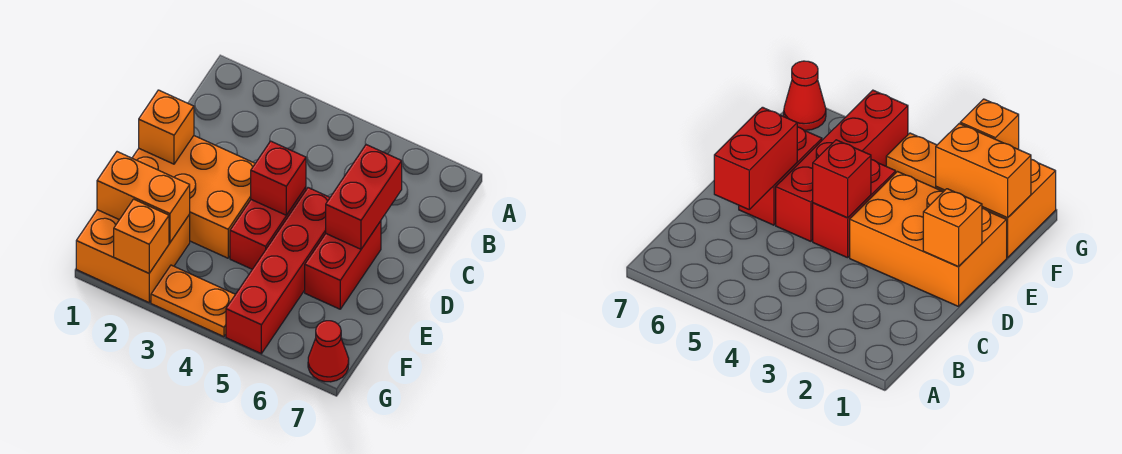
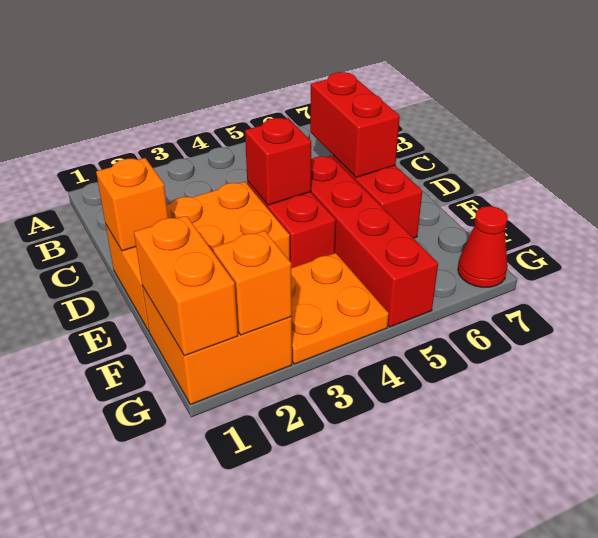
orange 1x2 brick [97,152,190,243] -> orange 1x2 brick turned to [134,216,238,356]
orange 1x2 plate [151,265,235,337] -> orange 2x2 plate [291,253,389,364]

